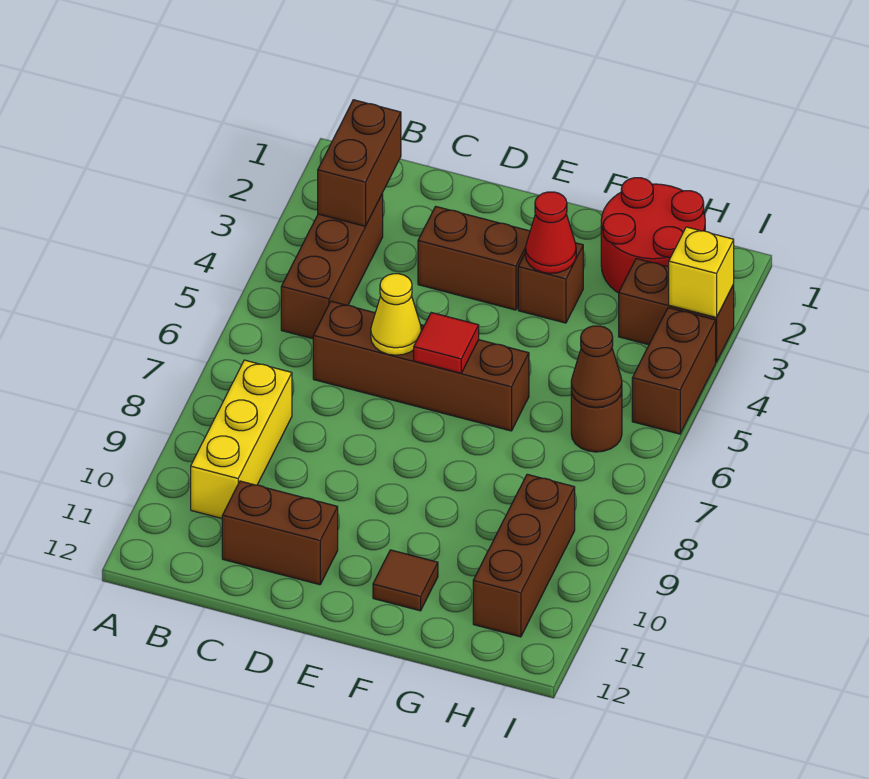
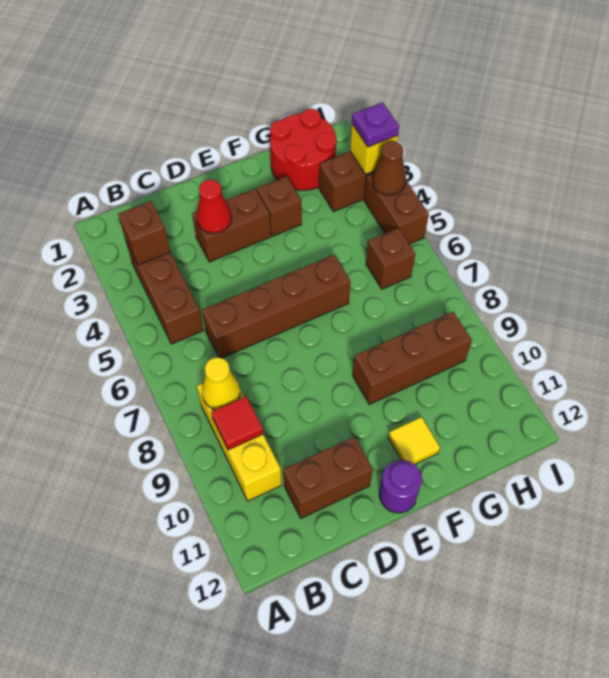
brown 1x2 brick [318,100,401,226] -> brown 1x1 brick [118,201,170,265]
yellow 1x1 cone [371,274,421,355] -> yellow 1x1 cone moved to [202,357,240,410]
red 1x1 tile [414,313,479,373] -> red 1x1 tile moved to [211,397,263,450]
none -> purple 1x1 round brick [379,460,422,513]
red 1x1 cone [525,192,576,273] -> red 1x1 cone moved to [197,180,231,233]
brown 1x1 tile [373,550,438,611] -> yellow 1x1 tile [388,417,440,465]
brown 1x1 round brick [571,391,622,452] -> brown 1x1 brick [366,228,415,289]
brown 1x1 cone [571,326,622,407] -> brown 1x1 cone moved to [372,141,406,195]
brown 1x3 brick [473,474,575,637] -> brown 1x3 brick turned to [353,312,472,405]
none -> purple 1x1 plate [352,102,399,147]

